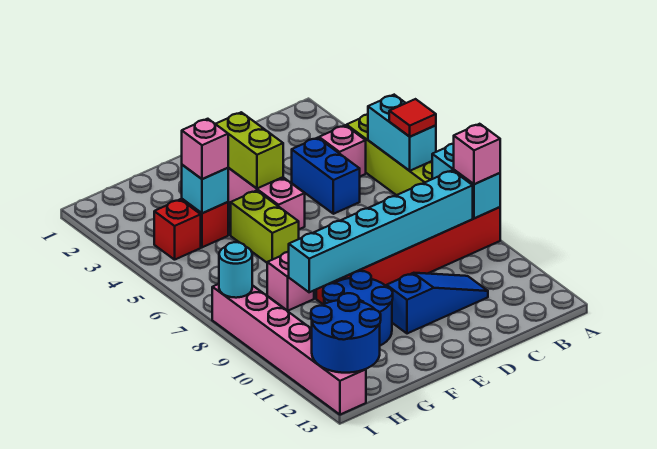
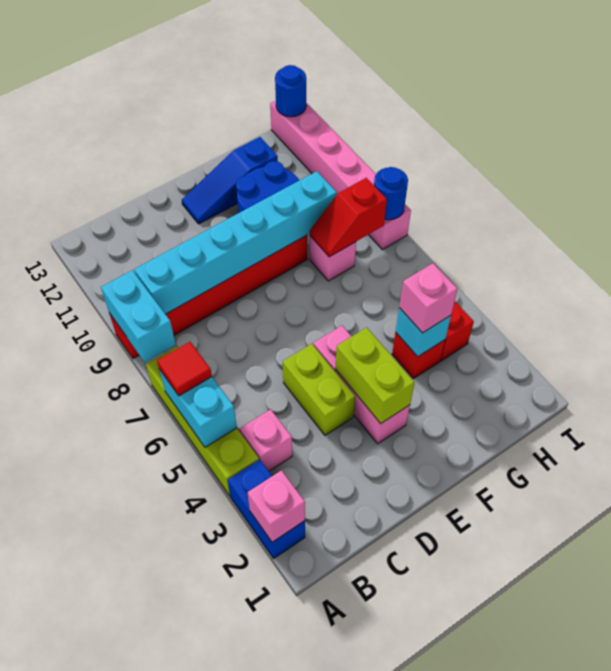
pink 1x1 brick [454,124,500,184] -> pink 1x1 brick moved to [248,470,305,542]
blue 1x2 brick [292,138,360,214] -> blue 1x2 brick moved to [228,459,305,558]
blue 1x3 slope [387,273,488,334] -> blue 1x3 slope moved to [182,137,278,224]
lime 1x2 brick [231,190,299,263] -> lime 1x2 brick moved to [283,344,355,435]
none -> red 1x2 slope [310,178,387,257]
blue 2x2 round brick [311,293,381,373] -> blue 1x1 round brick [275,65,306,117]
cyan 1x1 round brick [219,242,252,298] -> blue 1x1 round brick [374,167,408,220]

